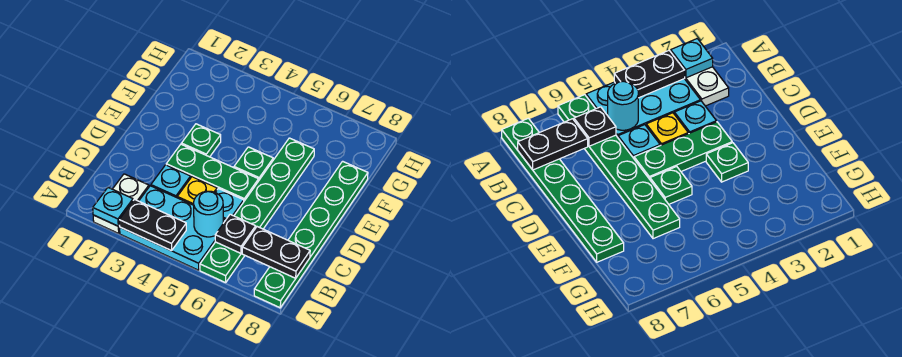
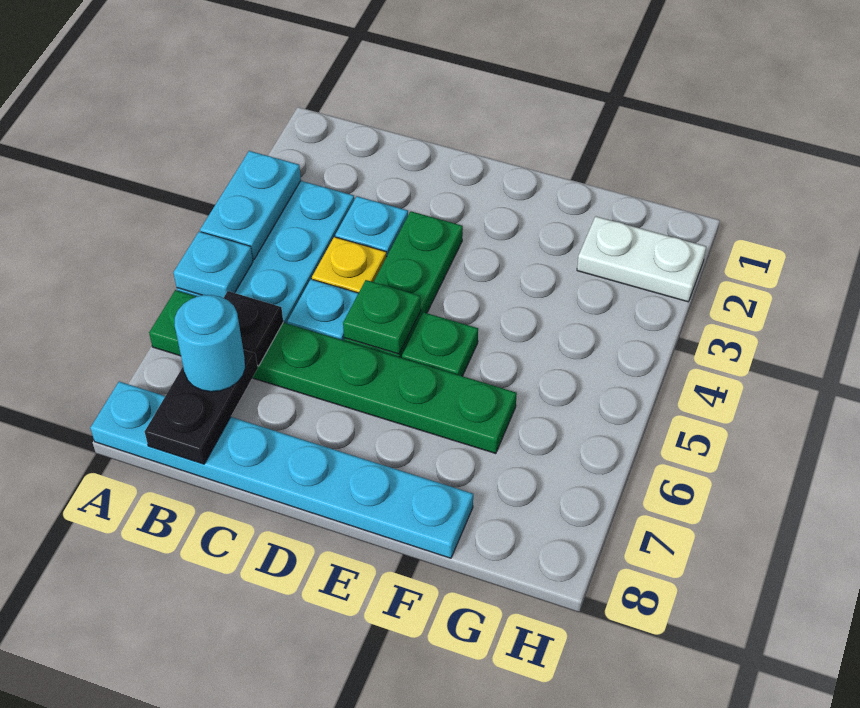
white 1x2 plate [93,174,149,233] -> white 1x2 plate moved to [577,216,706,302]
cyan 1x1 plate [93,188,133,226] -> cyan 1x1 plate moved to [173,232,253,298]
black 1x2 plate [119,199,186,251] -> cyan 1x2 plate [200,151,301,260]
green 1x6 plate [254,161,368,308] -> cyan 1x6 plate [90,381,473,558]
cyan 1x1 round brick [194,191,223,237] -> cyan 1x1 round brick moved to [175,295,245,392]
green 1x1 plate [181,124,221,157] -> green 1x1 plate moved to [343,280,421,354]

